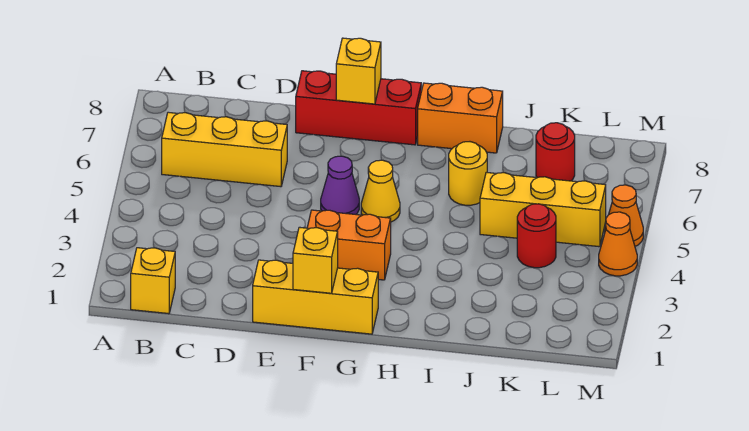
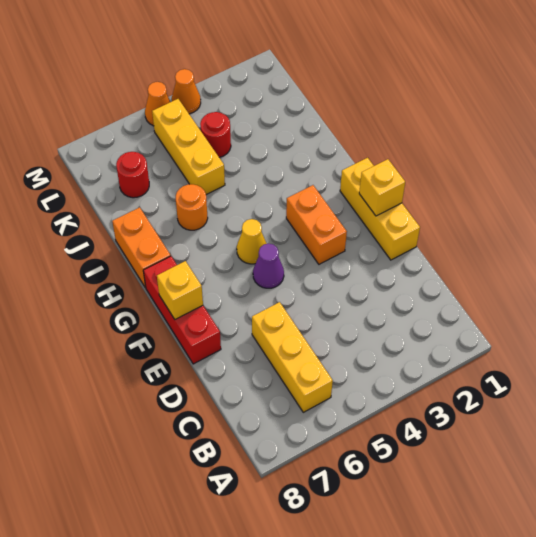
yellow 1x1 brick [131,248,175,314] -> none
yellow 1x1 round brick [449,142,487,205] -> orange 1x1 round brick [176,184,208,230]

